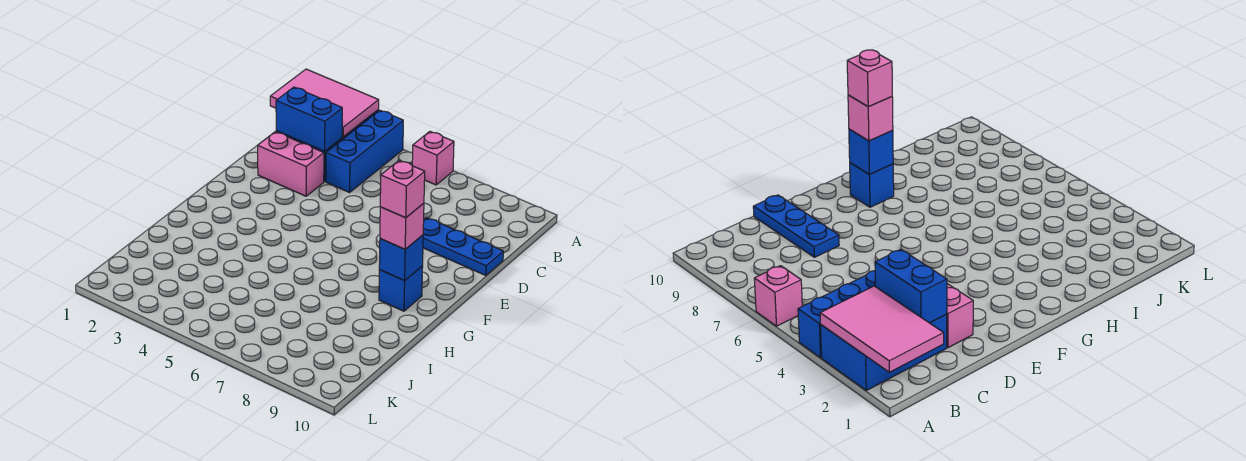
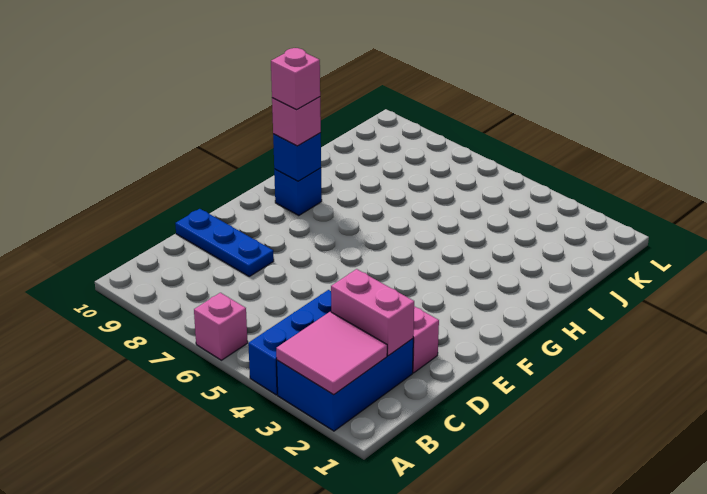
pink 2x3 tile [270,69,379,137] -> pink 2x2 tile [276,312,387,395]
blue 1x2 brick [276,87,342,151] -> pink 1x2 brick [331,269,414,355]

